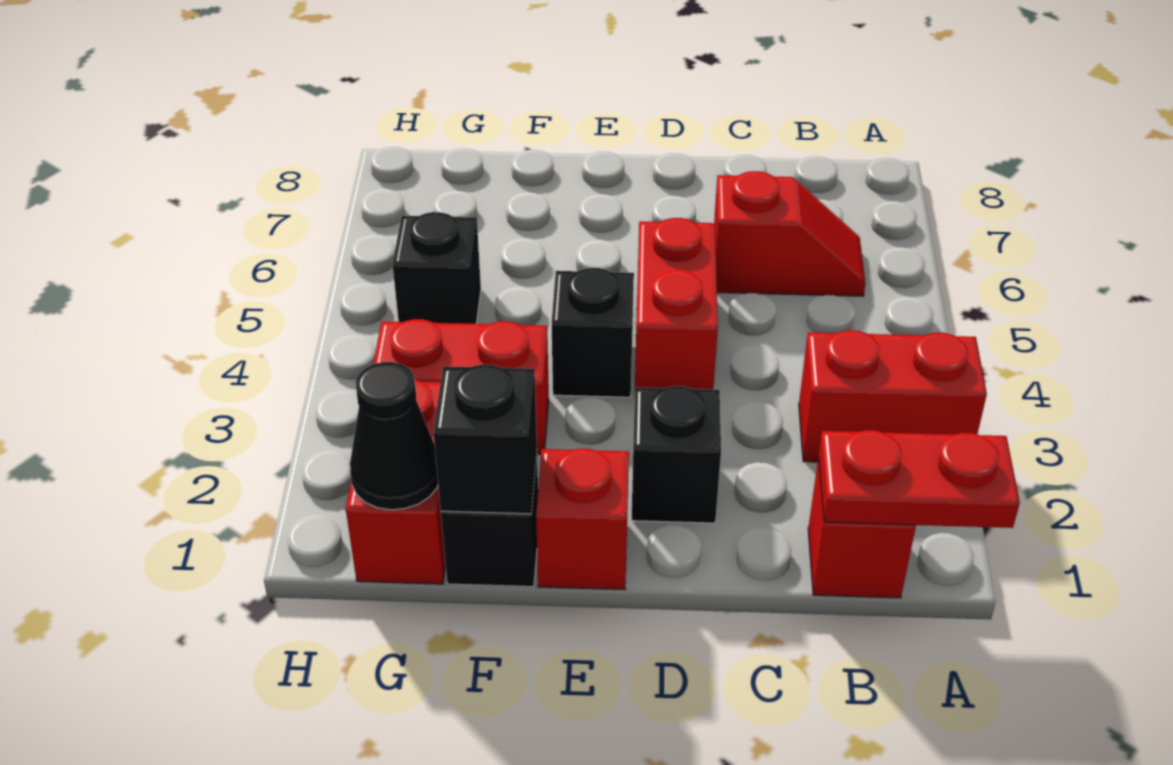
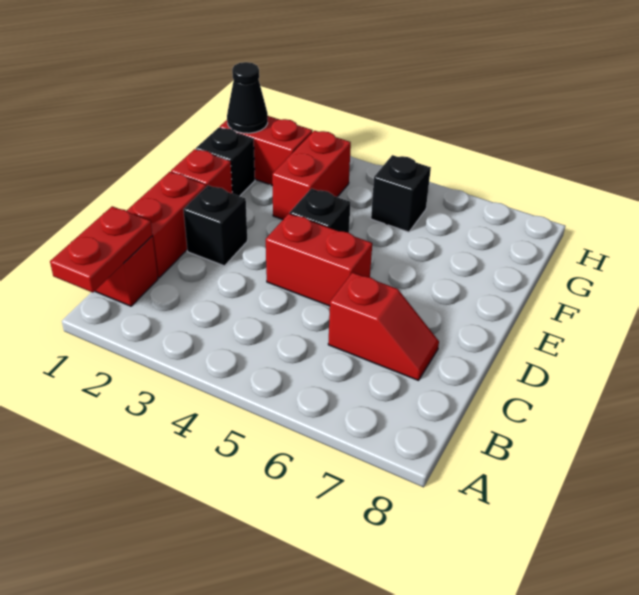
red 1x2 brick [799,330,987,462] -> red 1x2 brick moved to [127,172,206,278]
red 1x2 slope [714,171,866,296] -> red 1x2 slope turned to [328,272,439,380]
black 1x1 brick [433,364,537,514] -> none

